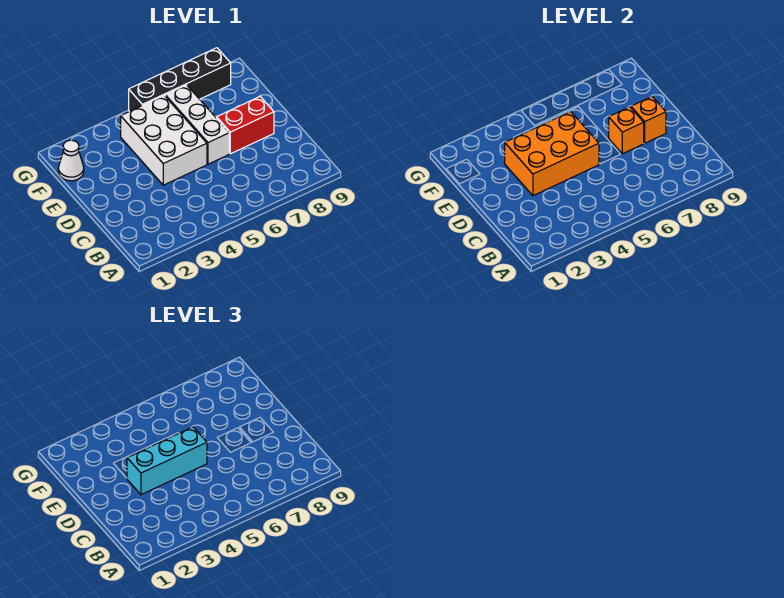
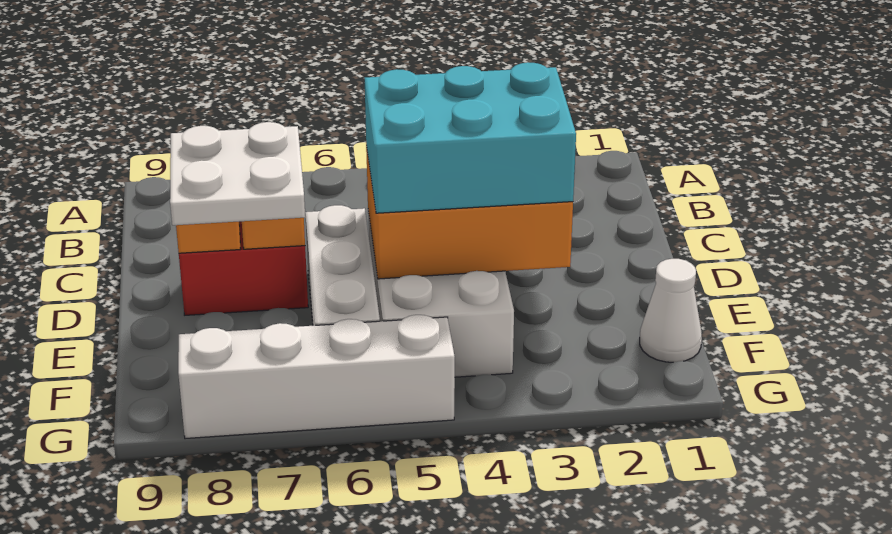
cyan 1x3 brick [127,427,207,495] -> cyan 2x3 brick [365,62,576,213]
none -> white 2x2 plate [170,122,305,225]
black 1x4 brick [129,48,231,112] -> white 1x4 brick [178,315,455,439]

